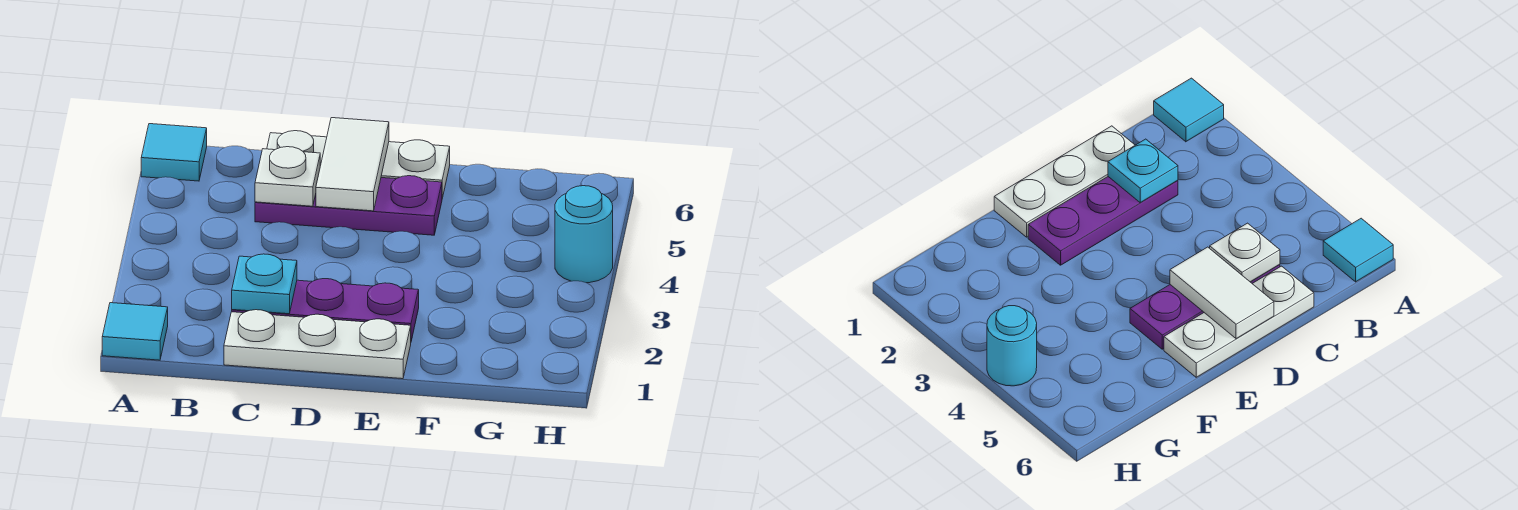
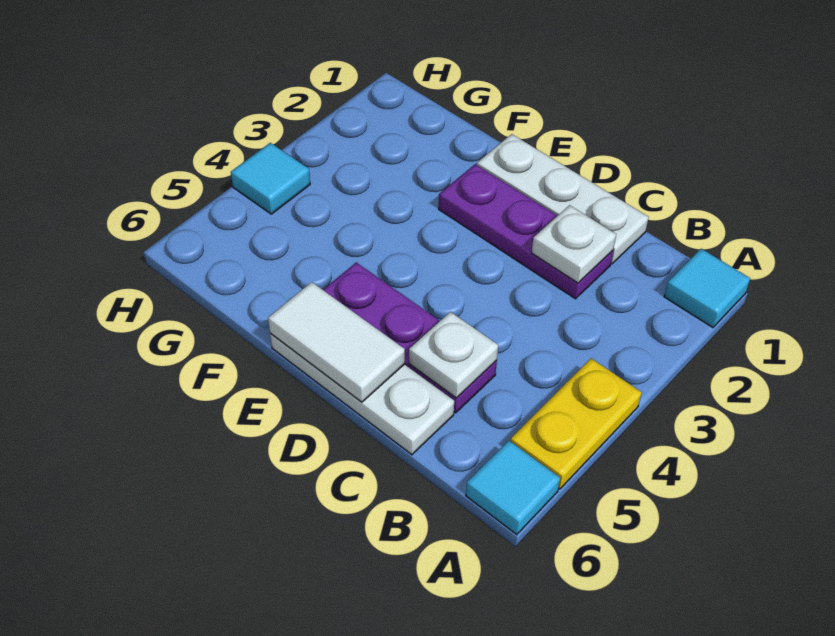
none -> yellow 1x2 plate [511,358,642,489]
cyan 1x1 plate [232,254,297,314] -> white 1x1 plate [532,205,616,283]
white 1x2 tile [316,118,389,211] -> white 1x2 tile turned to [268,282,405,402]
cyan 1x1 round brick [555,186,613,283] -> cyan 1x1 tile [231,143,310,214]

